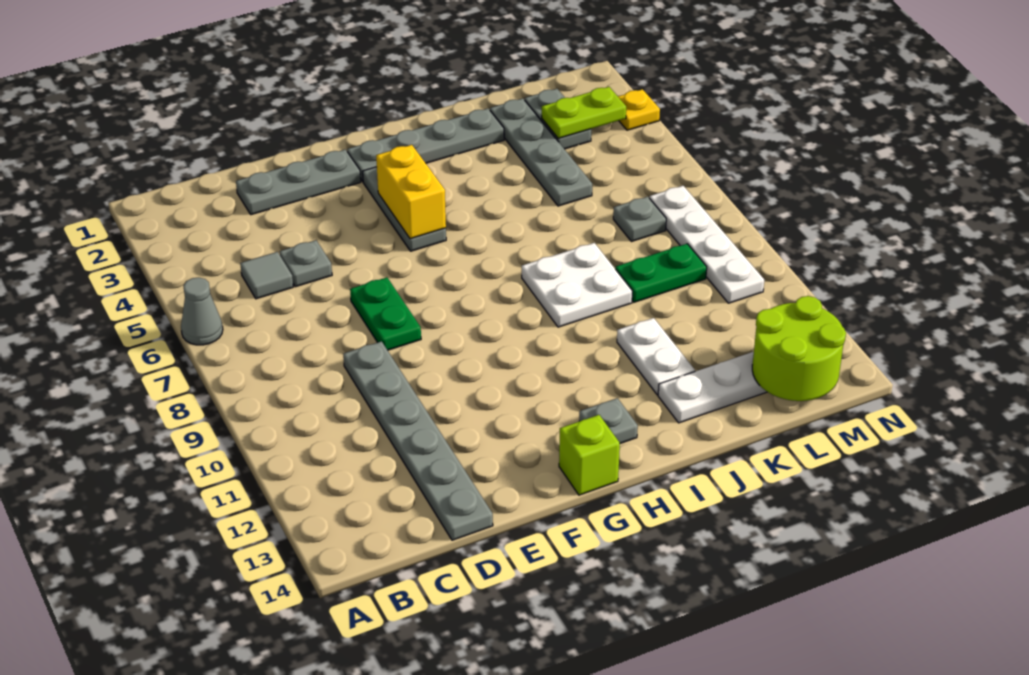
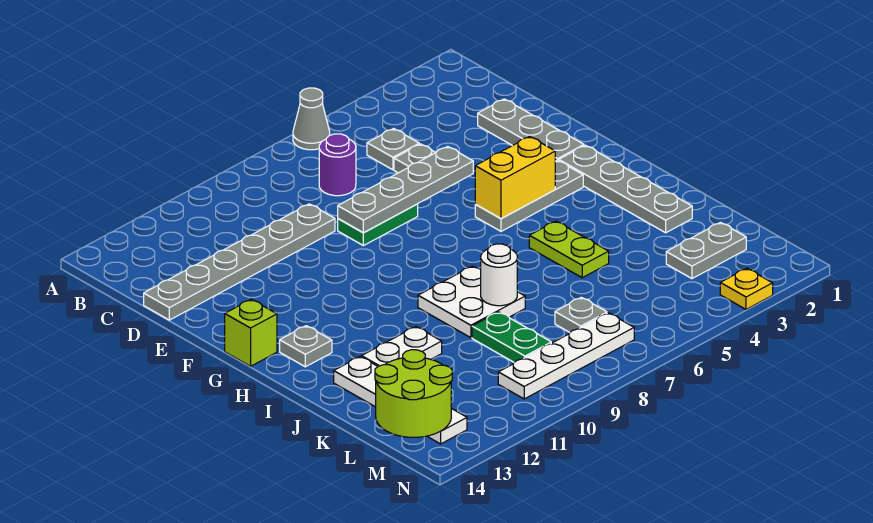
grey 1x1 tile [240,252,293,299] -> grey 1x1 plate [367,129,419,170]
none -> purple 1x1 round brick [319,134,356,196]
none -> white 1x1 round brick [481,244,517,306]
grey 1x4 plate [490,98,592,206] -> grey 1x4 plate moved to [338,146,473,233]
lime 1x2 plate [542,87,626,138] -> lime 1x2 plate moved to [529,221,609,278]

